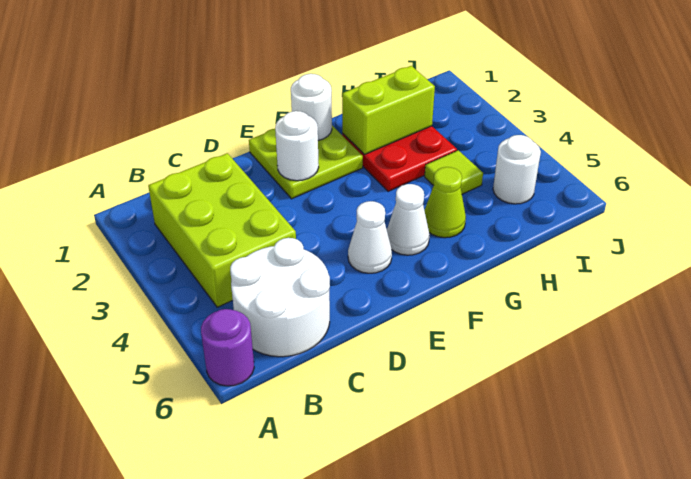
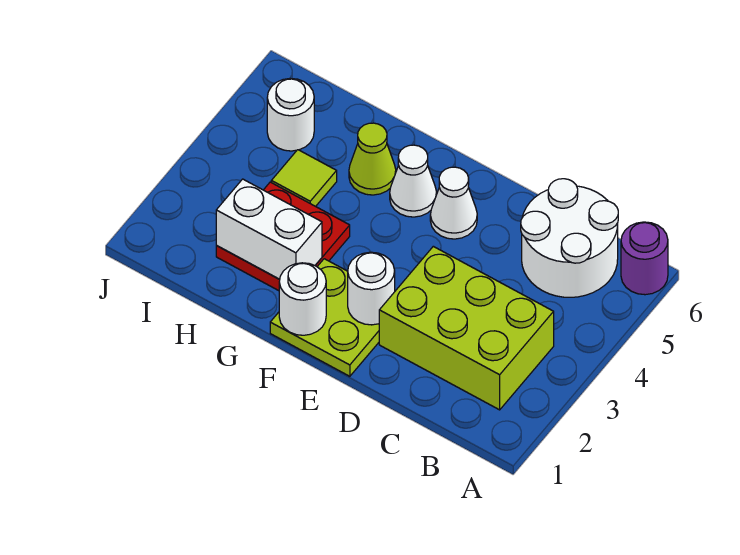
lime 2x3 brick [148,153,296,307] -> lime 2x3 brick turned to [379,246,554,410]
lime 1x2 brick [342,66,435,155] -> white 1x2 brick [216,179,322,279]

